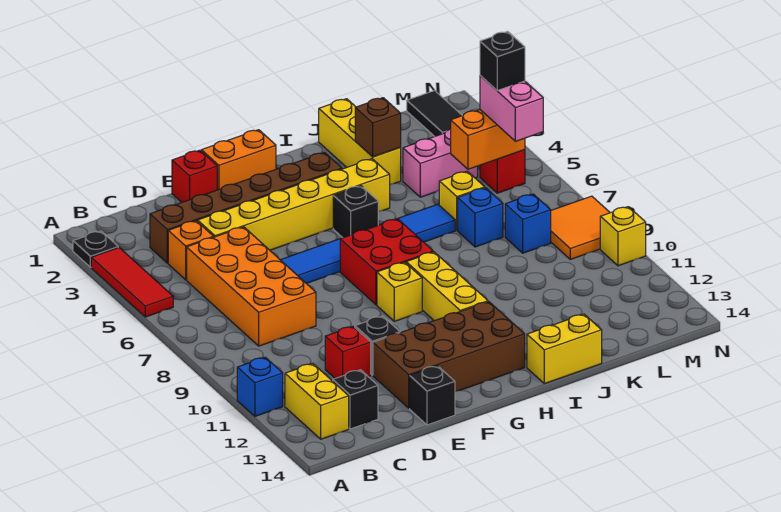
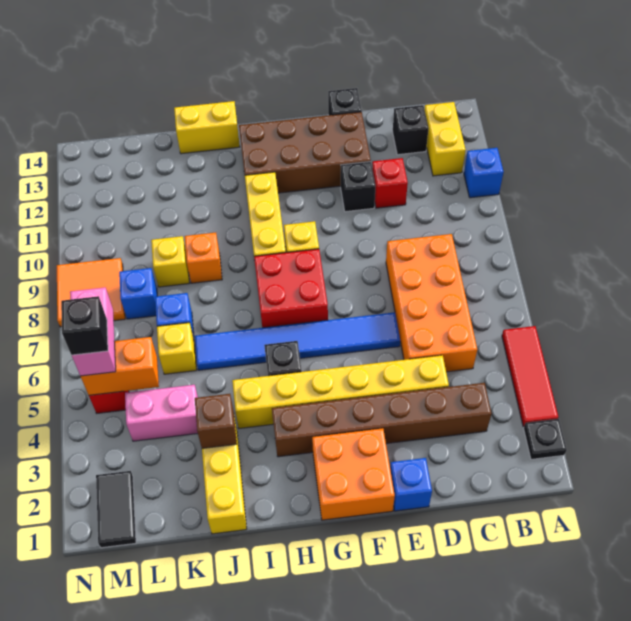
orange 1x1 brick [168,221,214,280] -> orange 1x1 brick moved to [185,233,222,283]
red 1x1 brick [172,150,217,202] -> blue 1x1 brick [390,458,432,511]
orange 1x2 brick [201,130,276,190] -> orange 2x2 brick [312,428,395,520]
yellow 1x1 brick [600,207,646,266] -> yellow 1x1 brick moved to [151,236,189,287]

